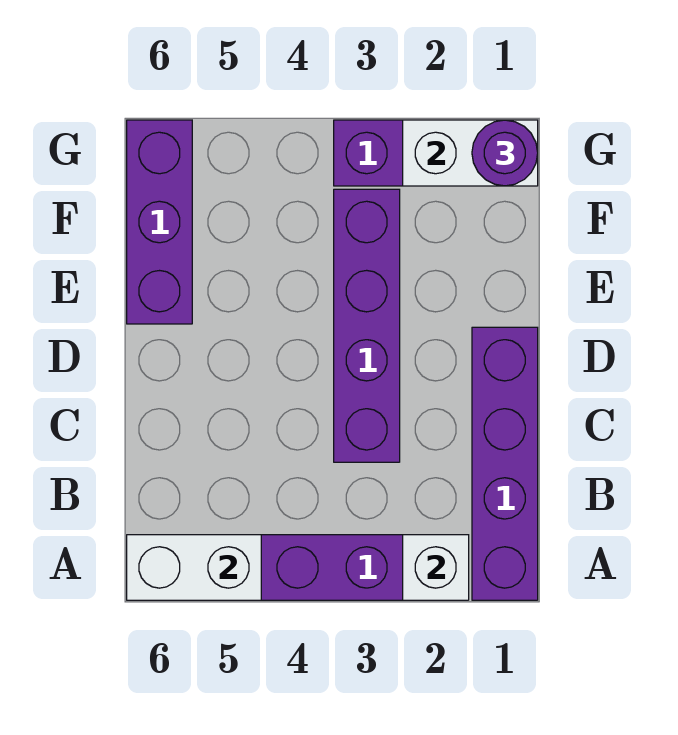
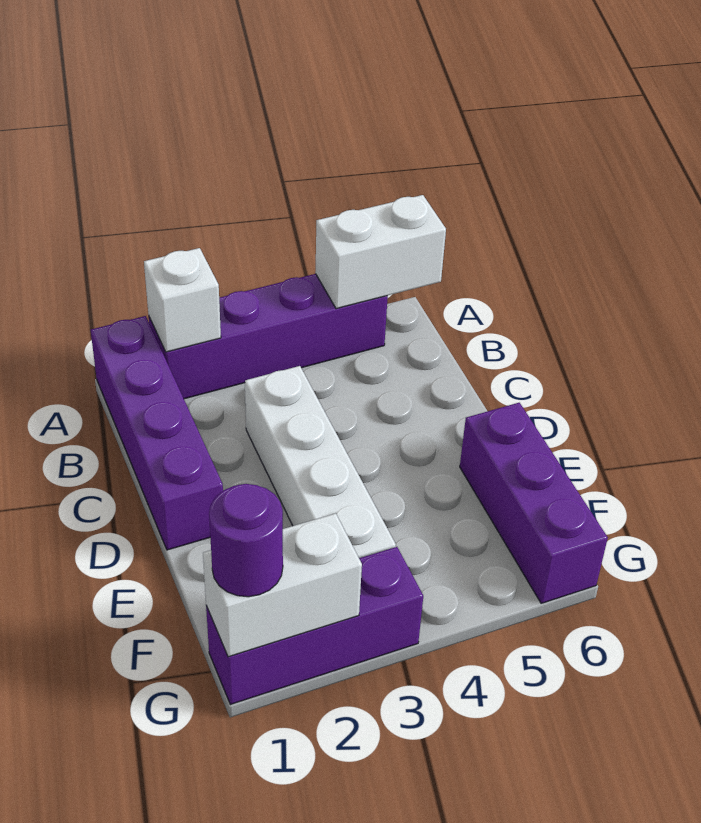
purple 1x4 brick [334,189,400,462] -> white 1x4 brick [245,366,396,558]

